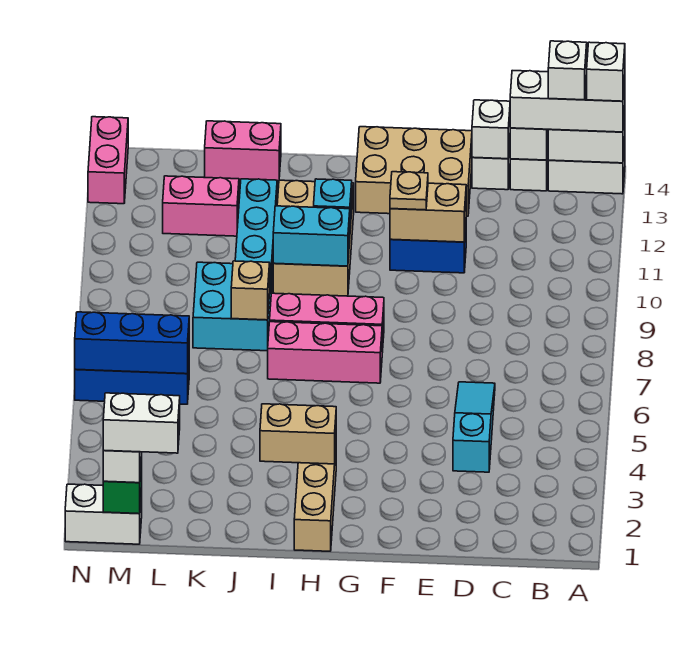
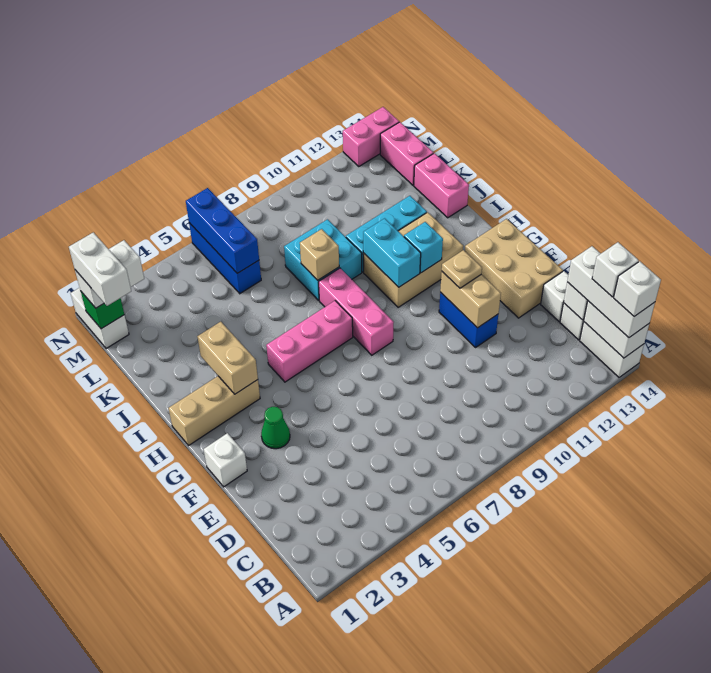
cyan 1x3 slope [453,382,495,472] -> none
white 1x1 brick [472,100,510,159] -> white 1x1 brick moved to [204,433,247,487]
none -> green 1x1 cone [261,407,290,449]
pink 1x3 brick [268,322,382,383] -> pink 1x3 brick turned to [266,301,353,382]
pink 1x2 brick [163,176,239,236] -> pink 1x2 brick moved to [380,122,433,185]

